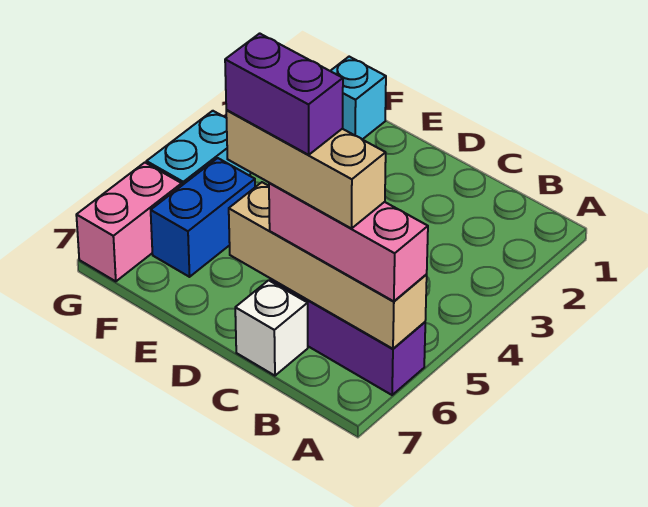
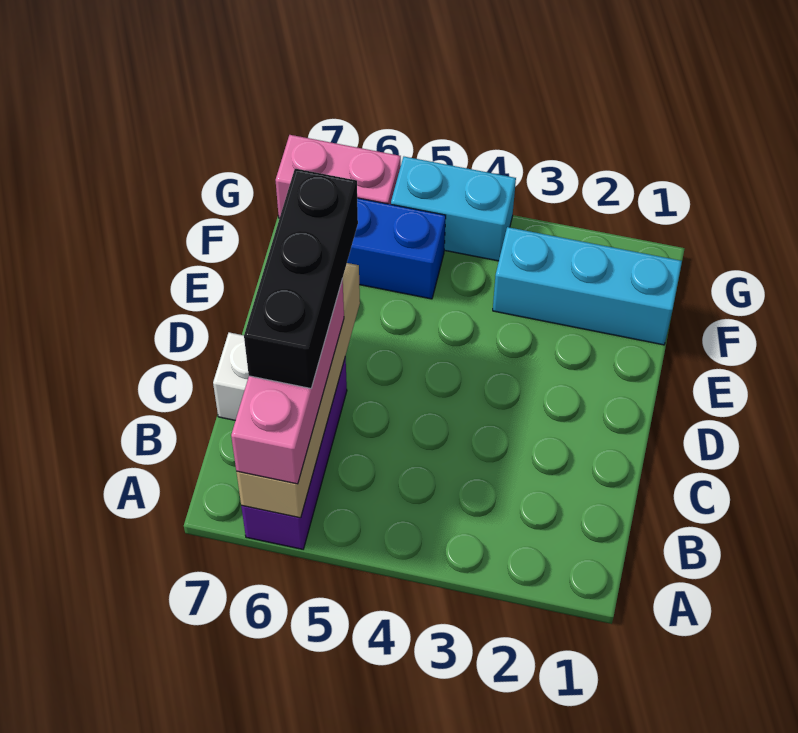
tan 1x3 brick [226,110,386,229] -> black 1x3 brick [244,169,358,388]
purple 1x2 brick [225,33,343,155] -> none
cyan 1x1 brick [331,57,386,139] -> cyan 1x3 brick [493,227,682,345]

